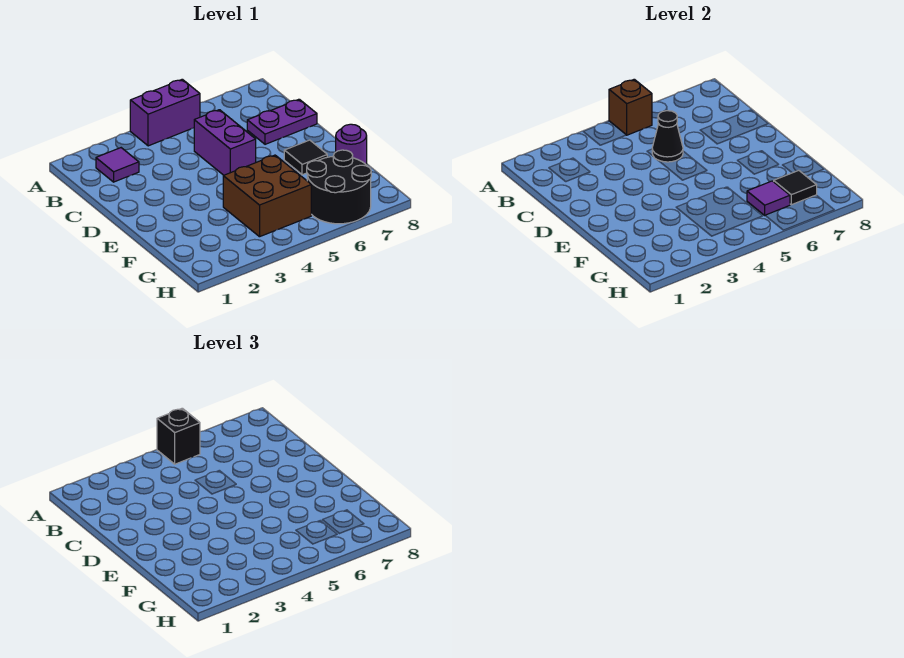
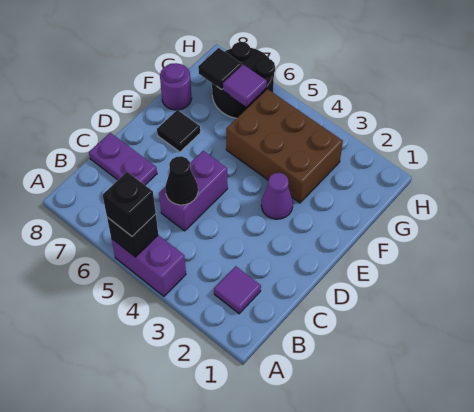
brown 1x1 brick [609,79,652,135] -> black 1x1 brick [107,214,158,257]
none -> purple 1x1 cone [261,173,293,219]
brown 2x2 brick [223,155,311,237] -> brown 2x3 brick [226,89,343,203]

